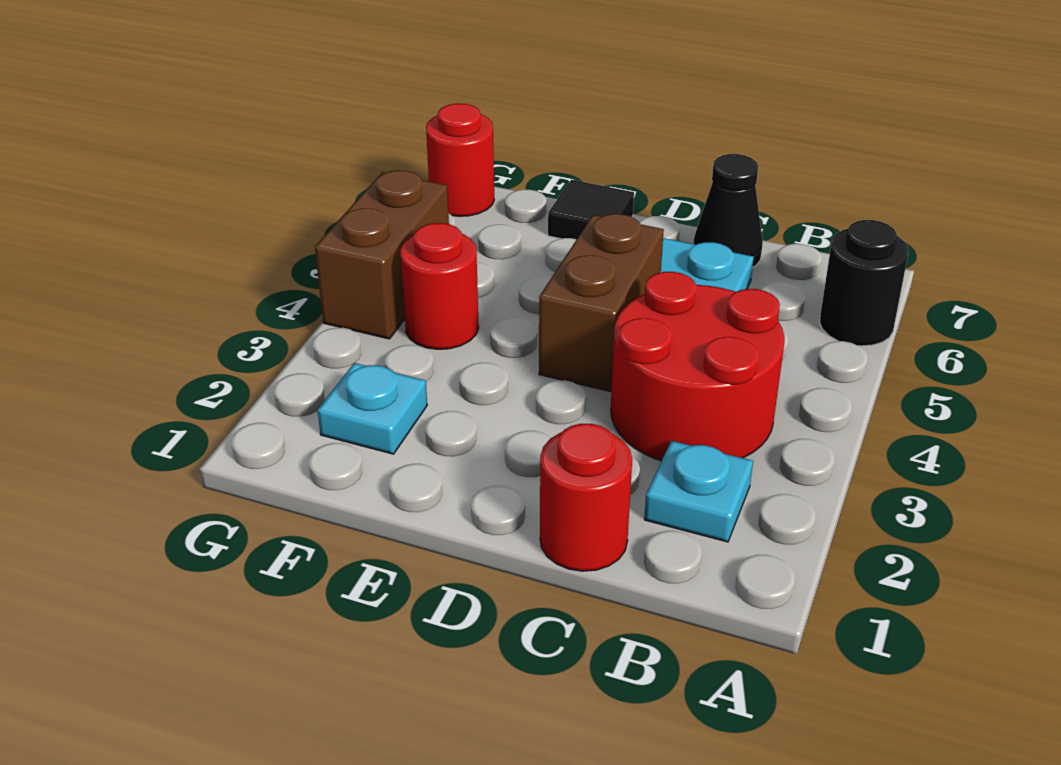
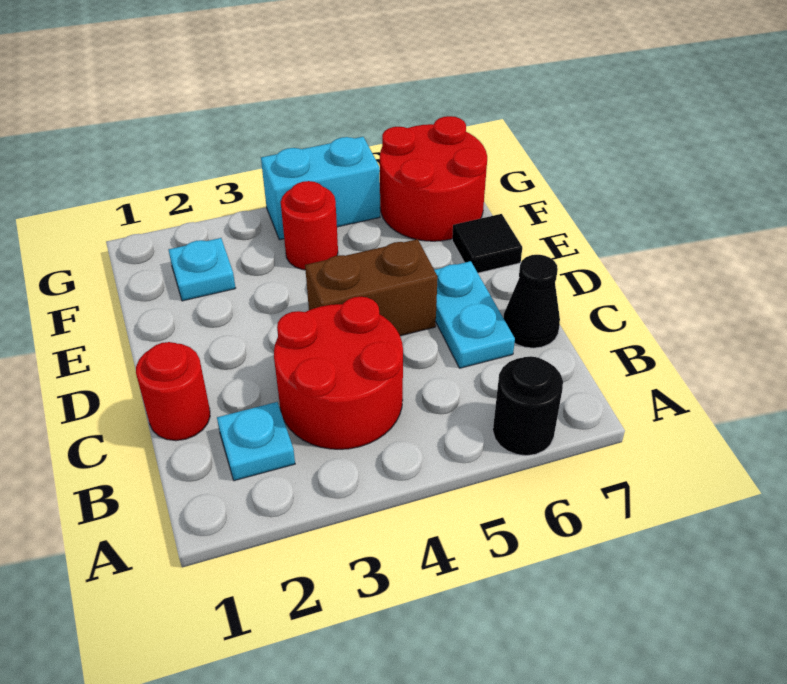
brown 1x2 brick [315,170,449,339] -> cyan 1x2 brick [261,137,380,240]
red 1x1 round brick [426,104,494,216] -> red 2x2 round brick [380,116,487,241]

